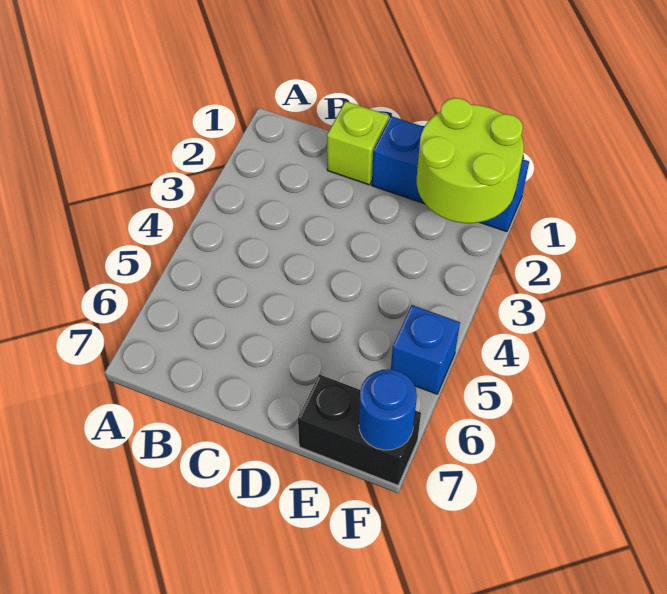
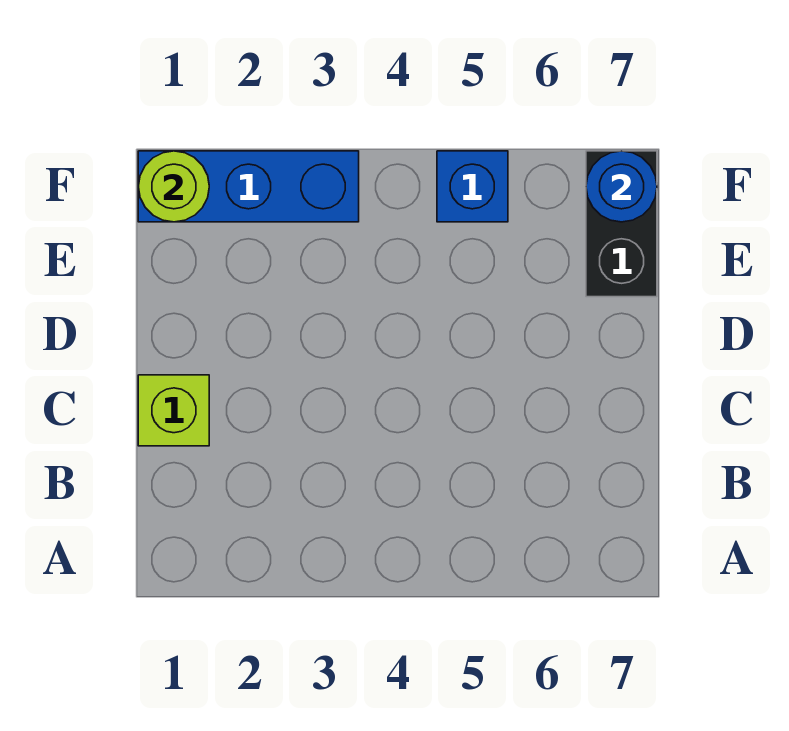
blue 1x3 brick [372,116,529,232] -> blue 1x3 brick turned to [138,151,359,222]
lime 2x2 round brick [417,98,524,223] -> lime 1x1 round brick [138,151,209,222]

